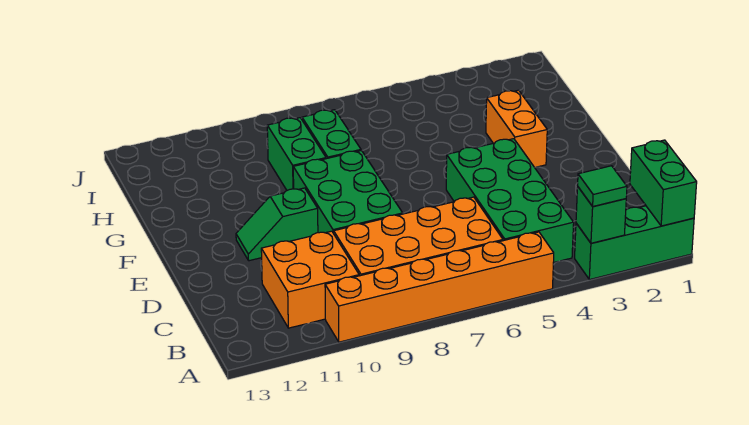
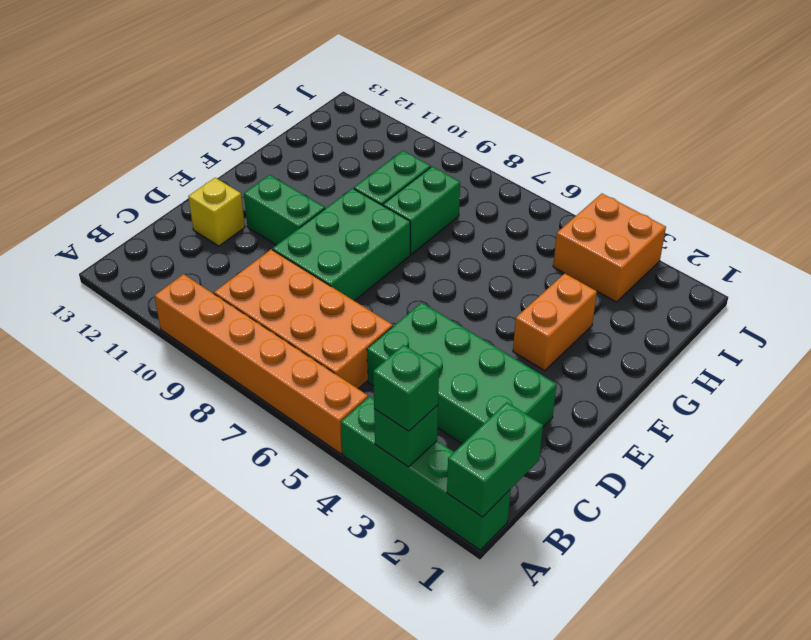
green 1x3 brick [575,206,694,280] -> green 1x4 brick [341,397,511,550]
green 1x1 tile [578,166,627,206] -> green 1x1 brick [373,345,439,431]
green 2x4 brick [446,139,574,263] -> green 2x4 brick turned to [367,303,557,444]
orange 2x2 brick [261,231,359,328] -> orange 2x2 brick moved to [553,194,666,302]
none -> yellow 1x1 brick [188,178,245,246]
green 1x2 slope [236,188,318,261] -> green 1x2 brick [244,175,325,245]

